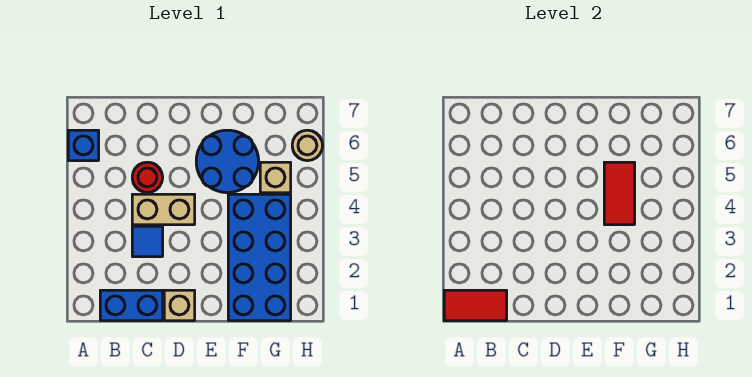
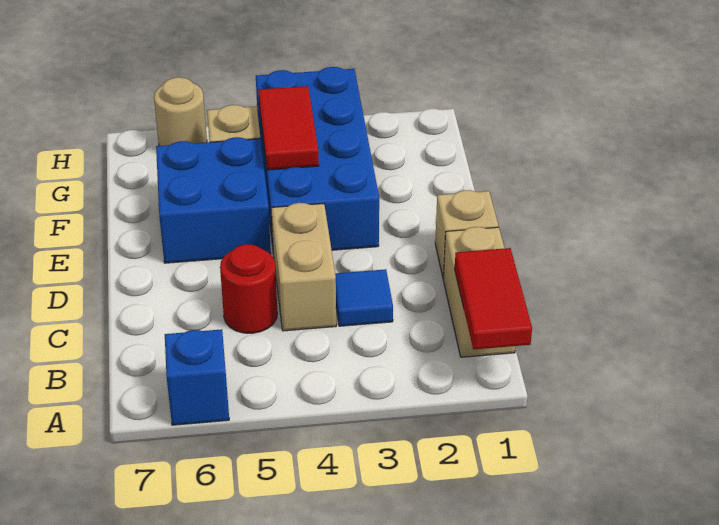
blue 1x2 brick [100,290,163,321] -> tan 1x2 brick [443,227,516,357]
blue 2x2 round brick [196,130,259,193] -> blue 2x2 brick [156,137,271,263]
blue 2x4 brick [228,194,291,321] -> blue 2x4 brick turned to [256,67,379,250]
red 1x2 tile [604,162,635,225] -> red 1x2 tile turned to [259,86,319,170]

